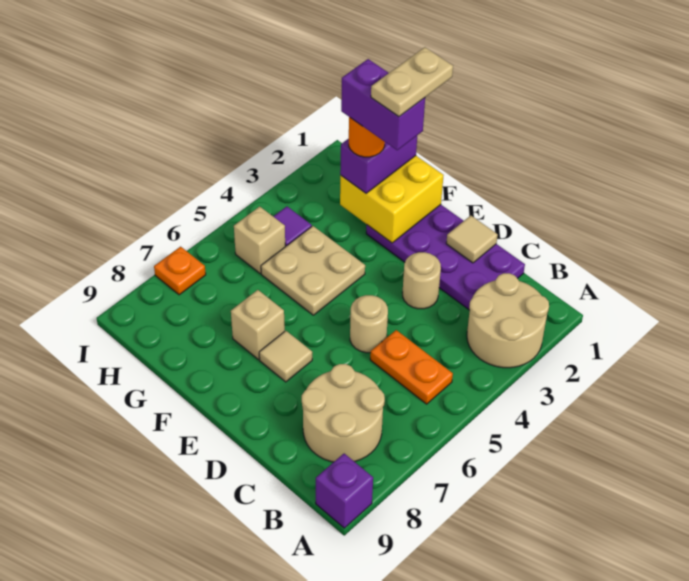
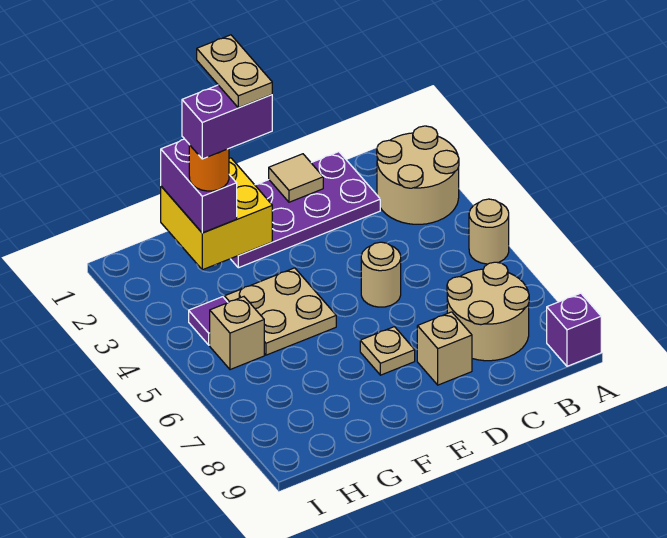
orange 1x2 plate [370,330,453,404] -> none
tan 1x1 round brick [402,252,441,309] -> tan 1x1 round brick moved to [469,199,509,264]
tan 1x1 tile [259,331,312,382] -> tan 1x1 plate [360,327,415,375]
tan 1x1 brick [231,290,285,359] -> tan 1x1 brick moved to [417,312,472,385]
orange 1x1 plate [154,247,206,295] -> none

